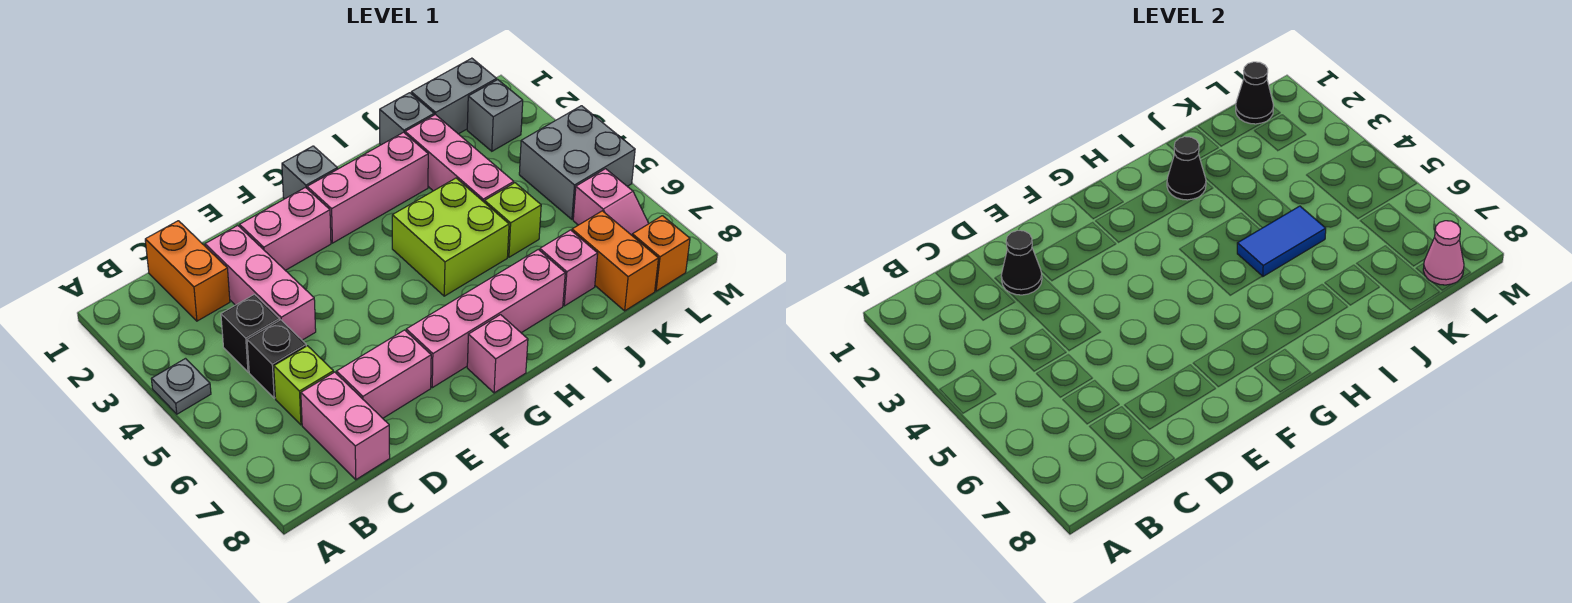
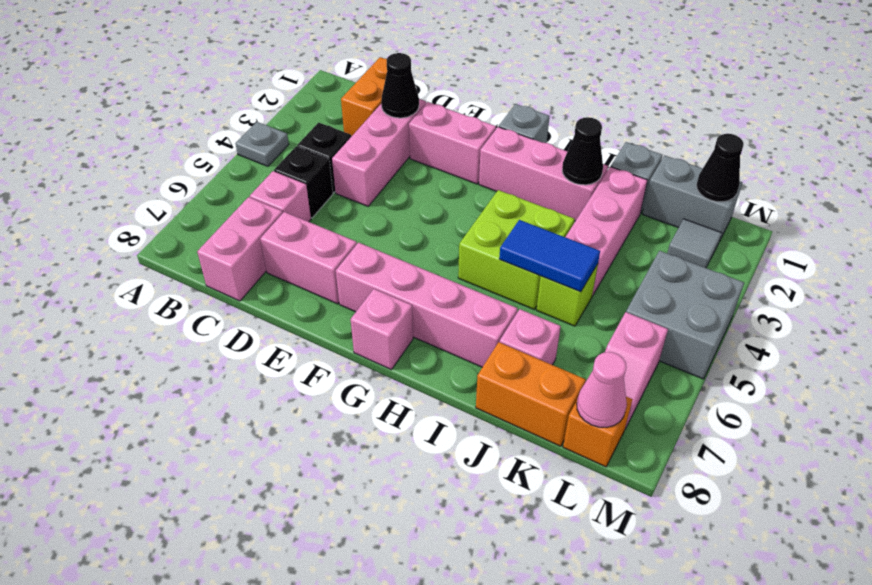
lime 1x1 brick [274,346,334,425] -> pink 1x1 brick [250,171,311,222]
orange 1x2 brick [572,211,659,311] -> orange 1x2 brick turned to [476,342,586,446]
grey 1x1 brick [467,80,523,151] -> grey 1x1 tile [667,219,722,268]

